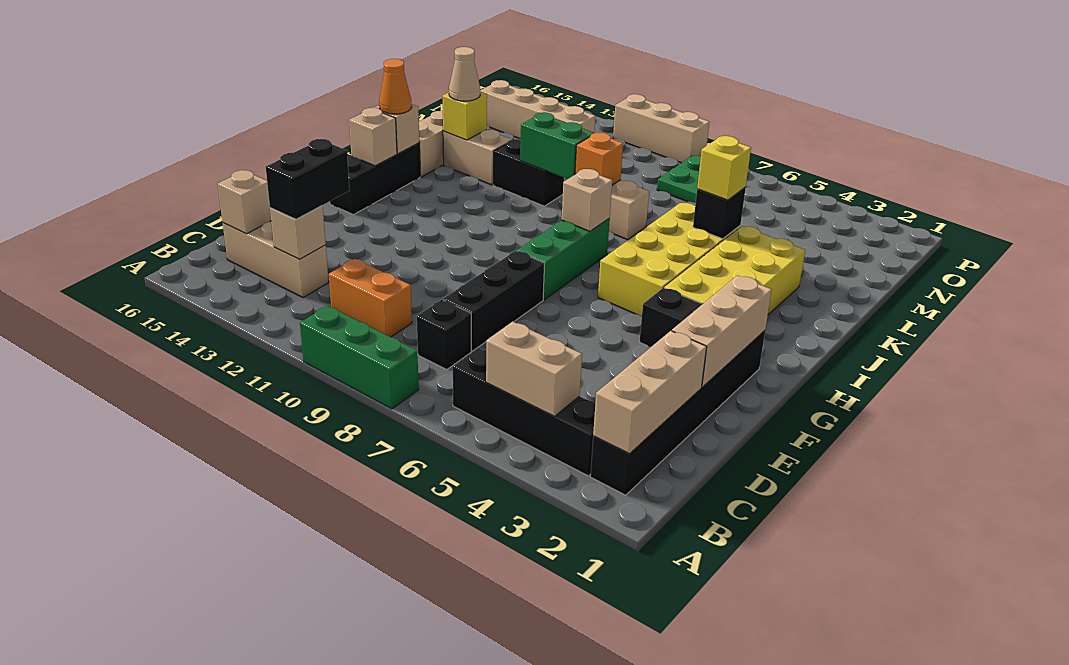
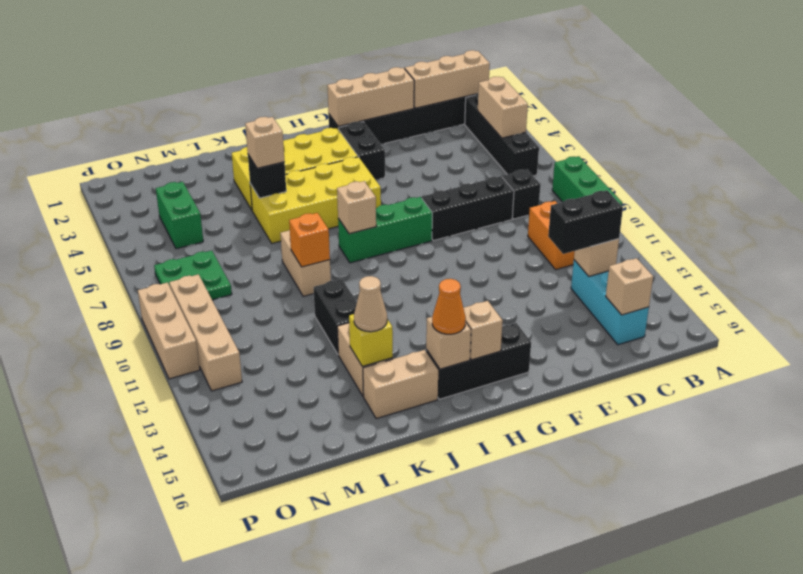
tan 1x3 brick [223,221,329,298] -> cyan 1x3 brick [571,260,649,345]
yellow 1x1 brick [697,136,751,200] -> tan 1x1 brick [245,117,285,168]
green 1x2 brick [520,112,594,179] -> green 1x2 brick moved to [156,182,203,249]
tan 1x4 brick [480,80,595,139] -> tan 1x4 brick moved to [169,274,242,391]

